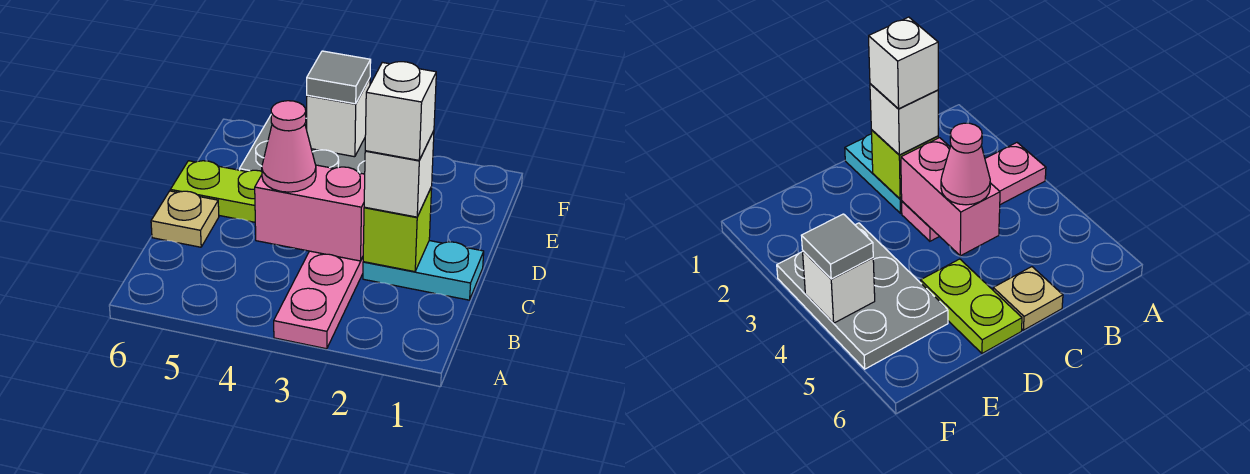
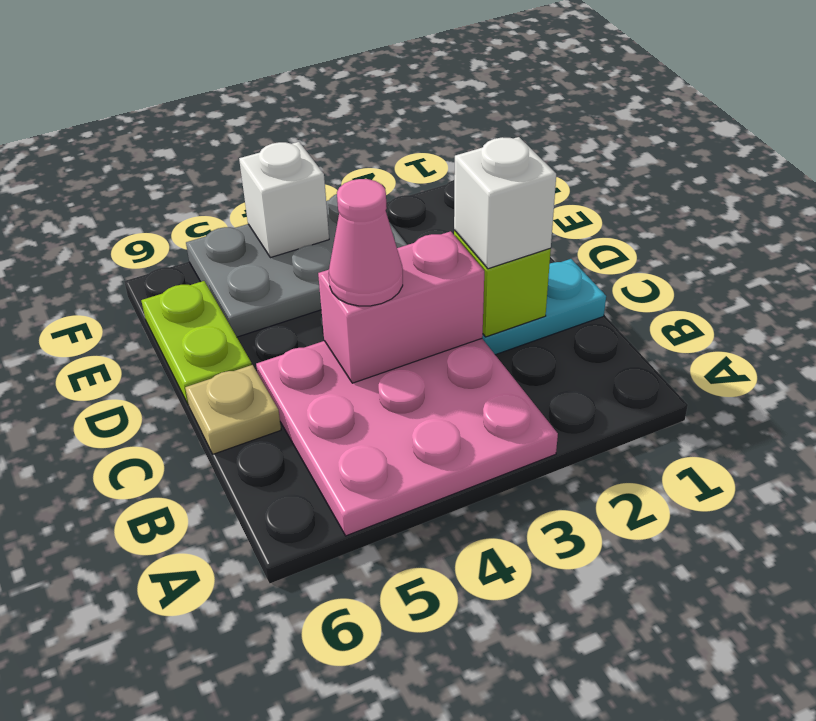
pink 1x3 plate [274,251,363,349] -> pink 3x3 plate [256,339,558,536]
white 1x1 brick [365,62,436,160] -> none
lime 1x2 plate [170,161,262,222] -> lime 1x2 plate turned to [141,281,252,405]
grey 1x1 tile [307,51,371,104] -> none

